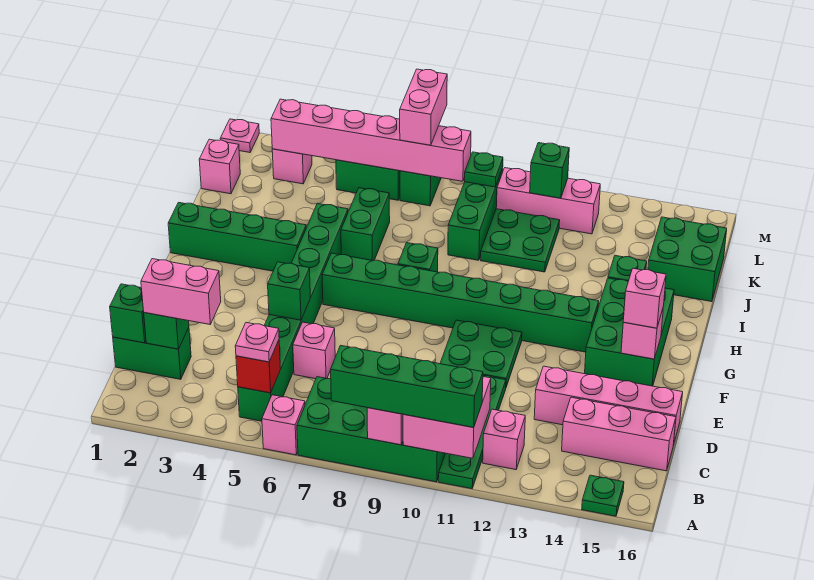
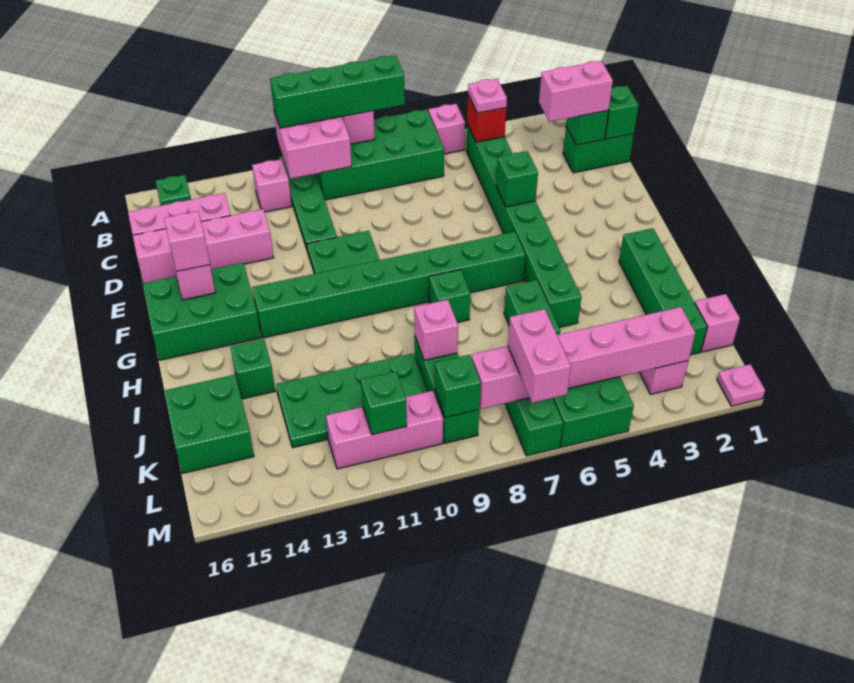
pink 1x1 brick [293,322,335,379] -> pink 1x1 brick moved to [414,300,458,360]
green 2x3 brick [585,278,674,386] -> green 2x3 brick turned to [143,263,261,360]
green 1x4 brick [168,202,306,271] -> green 1x4 brick turned to [619,228,707,355]
green 2x2 plate [481,209,560,272] -> green 2x4 plate [276,353,427,448]
green 1x1 plate [465,152,503,187] -> green 1x1 brick [435,355,481,417]

